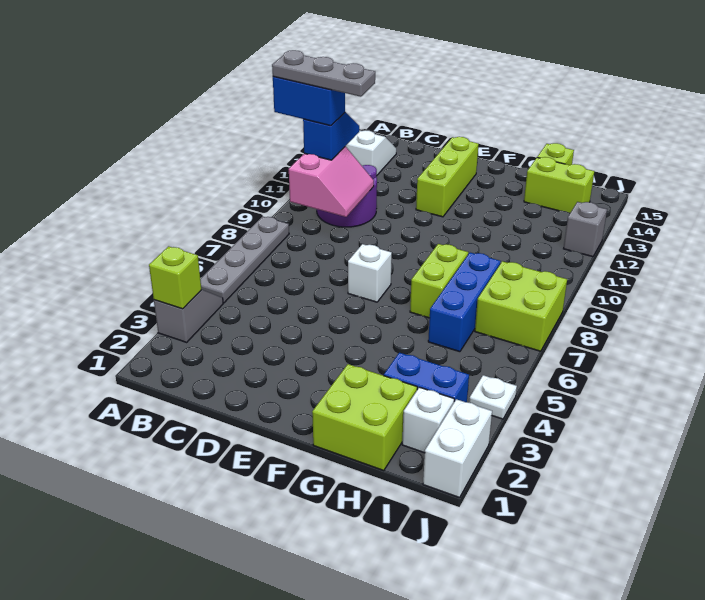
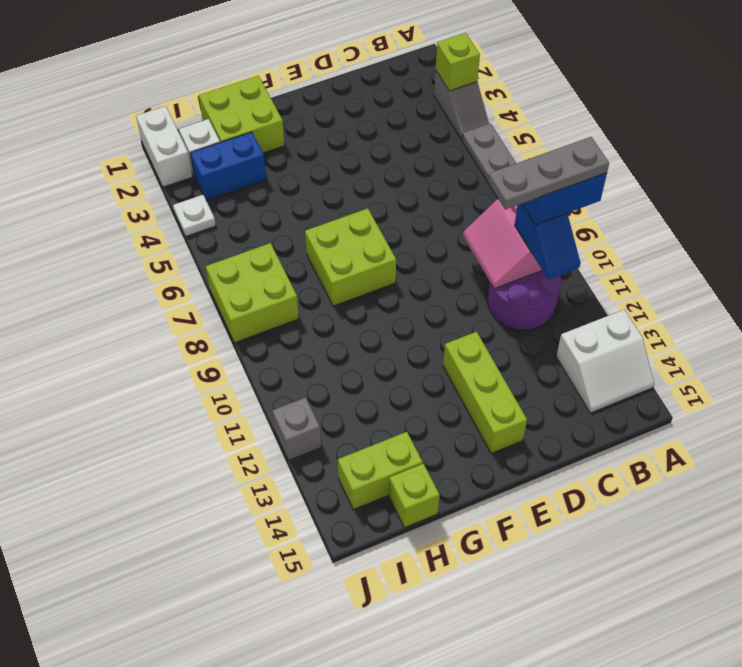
white 1x1 brick [348,244,392,302] -> none
lime 1x2 brick [410,244,468,318] -> lime 2x2 brick [305,208,396,306]
blue 1x3 brick [428,253,501,352] -> none

